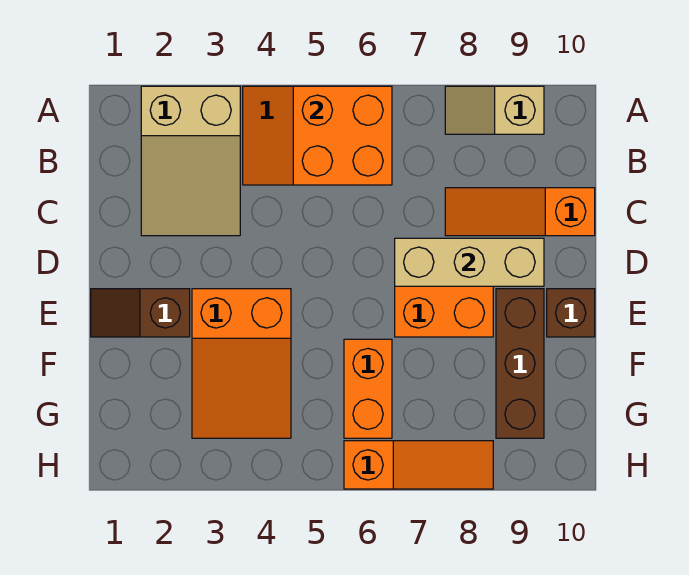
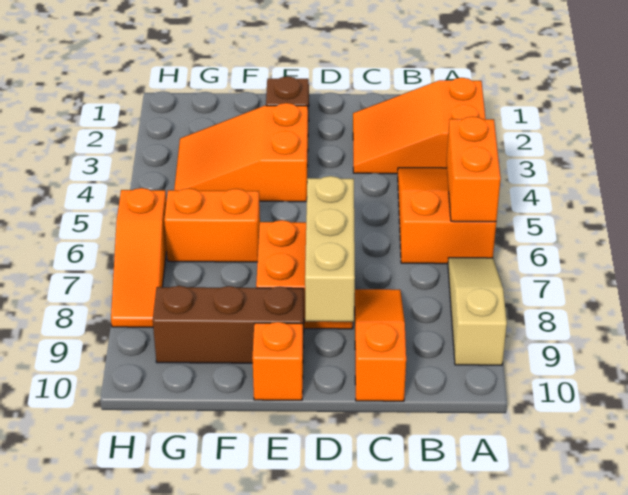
tan 2x3 slope [141,86,240,236] -> orange 2x3 slope [353,78,486,174]
orange 2x2 brick [293,86,392,185] -> orange 1x2 brick [447,117,501,222]
tan 1x2 slope [445,86,544,134] -> tan 1x3 slope [448,258,507,365]
brown 1x1 brick [547,289,595,337] -> orange 1x1 brick [252,322,303,400]

